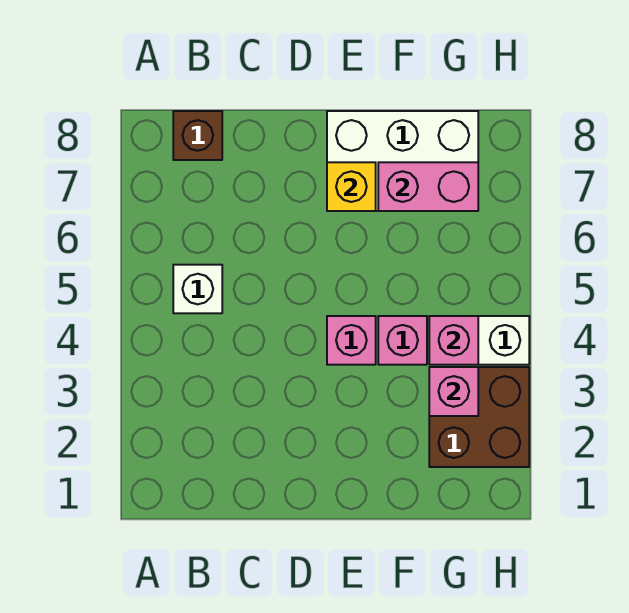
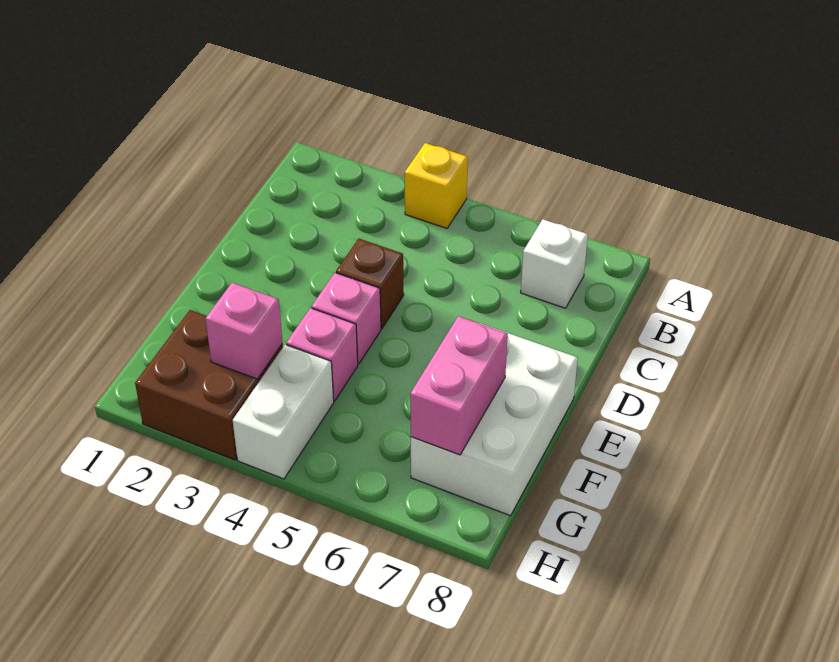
white 1x1 brick [173,265,222,313] -> white 1x1 brick moved to [521,219,588,308]
brown 1x1 brick [173,111,222,160] -> brown 1x1 brick moved to [336,239,404,328]
yellow 1x1 brick [327,162,376,211] -> yellow 1x1 brick moved to [405,143,468,228]
pink 1x1 brick [429,316,478,365] -> none

